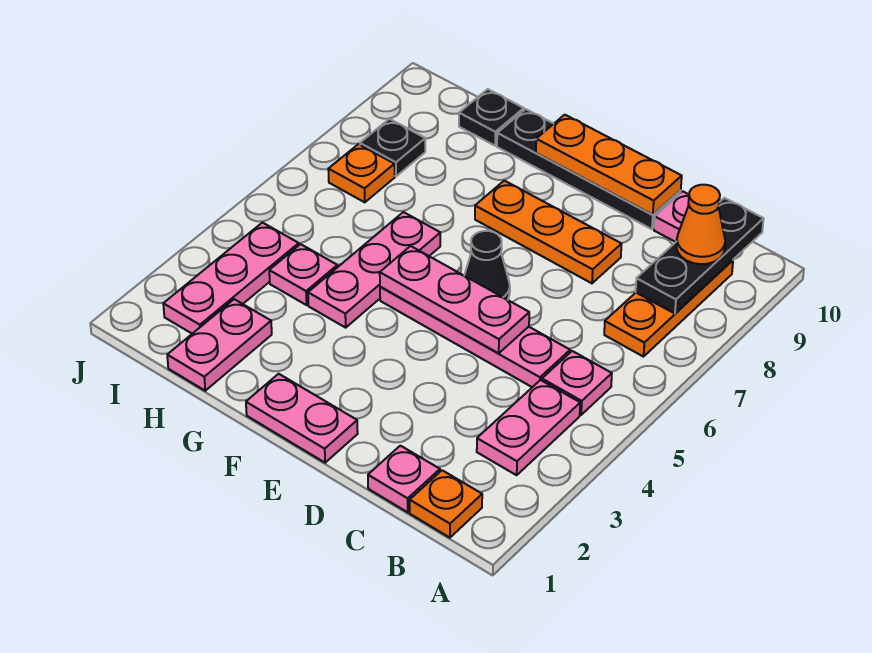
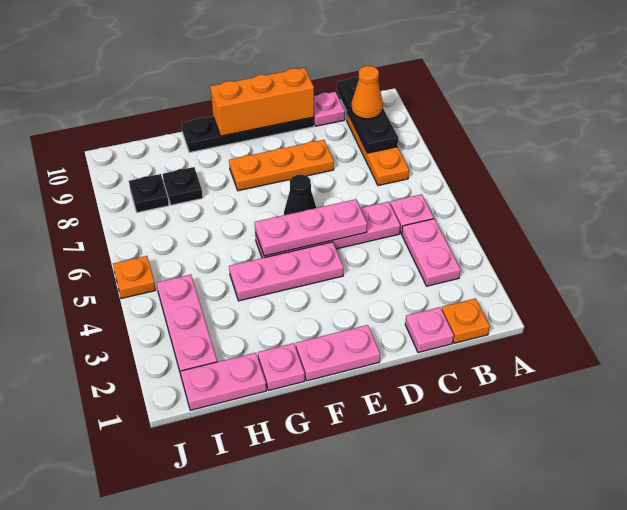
orange 1x3 plate [536,115,682,215] -> orange 1x3 brick [210,68,314,136]
pink 1x3 plate [308,212,440,328] -> pink 1x3 plate turned to [229,242,344,301]
pink 1x2 plate [167,299,272,391] -> pink 1x2 plate turned to [181,353,266,410]
pink 1x1 plate [269,244,337,305] -> pink 1x1 plate moved to [258,343,305,391]
black 1x1 plate [459,89,524,146] -> black 1x1 plate moved to [163,167,203,205]
orange 1x1 plate [328,144,395,202] -> orange 1x1 plate moved to [113,256,156,299]

